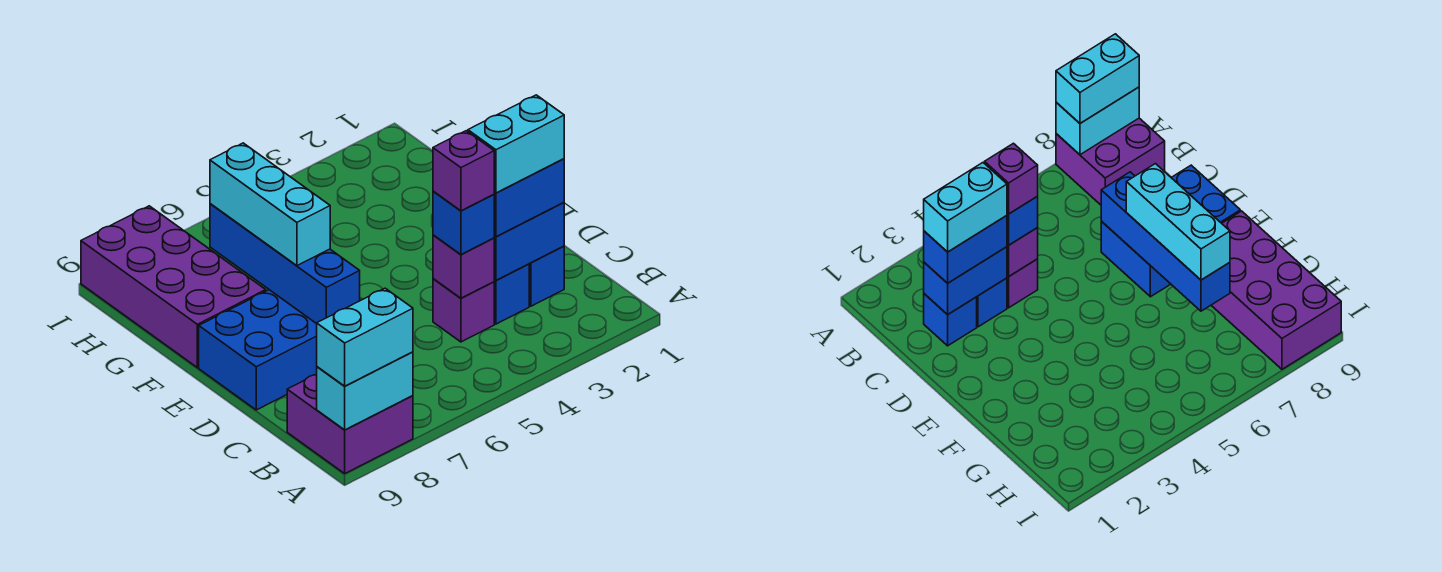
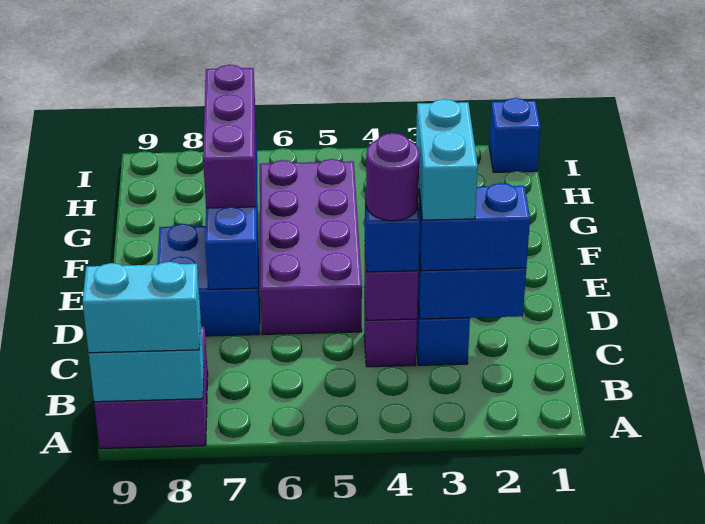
blue 1x1 brick [529,246,564,306] -> blue 1x1 brick moved to [489,98,540,172]
cyan 1x2 brick [468,95,564,193] -> cyan 1x2 brick turned to [416,99,478,220]
purple 1x1 brick [433,131,494,211] -> purple 1x1 round brick [366,133,420,221]
blue 2x3 brick [199,290,317,410] -> blue 2x2 brick [157,224,260,336]
cyan 1x3 brick [210,143,330,266] -> purple 1x3 brick [203,65,256,208]
purple 2x4 brick [81,206,266,367] -> purple 2x4 brick moved to [260,159,362,335]

